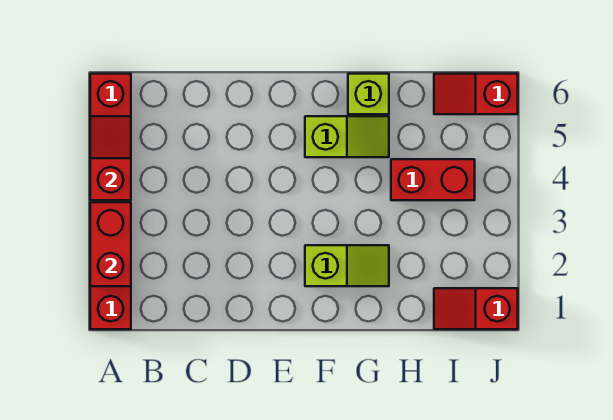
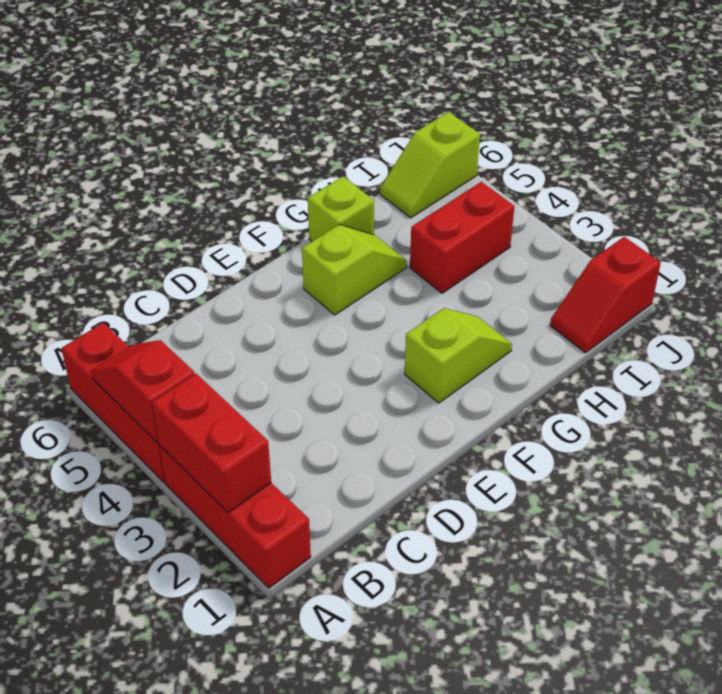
red 1x2 slope [434,74,518,114] -> lime 1x2 slope [380,112,480,218]

